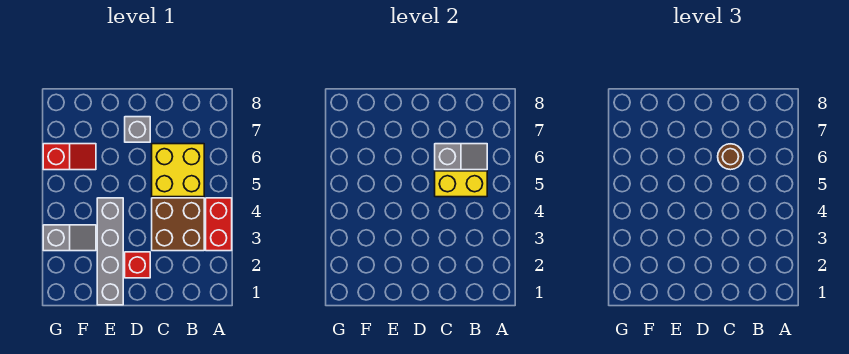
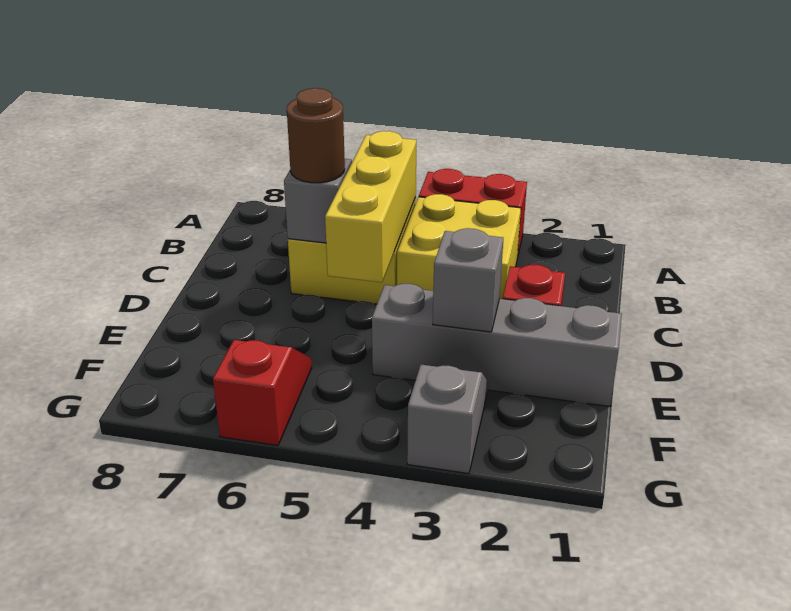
brown 2x2 brick [152,198,204,251] -> yellow 2x2 brick [397,194,521,299]
yellow 1x2 brick [435,171,487,197] -> yellow 1x3 brick [325,131,416,282]
grey 1x1 brick [125,117,150,142] -> grey 1x1 brick moved to [433,228,503,332]

